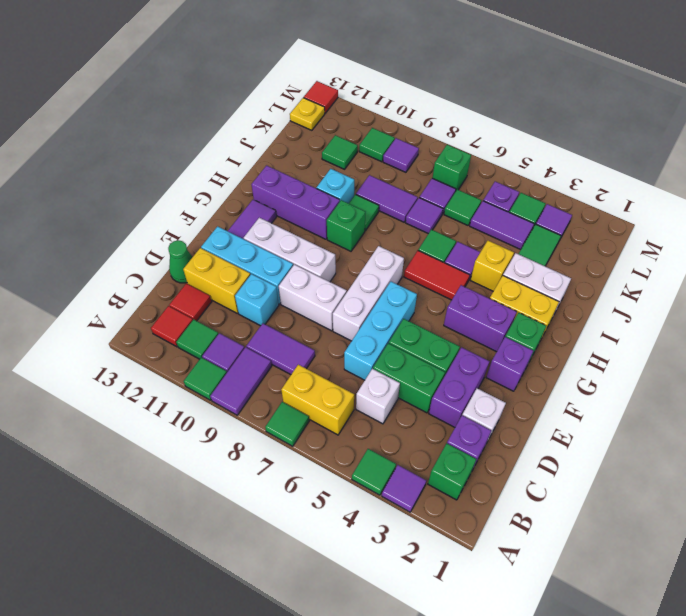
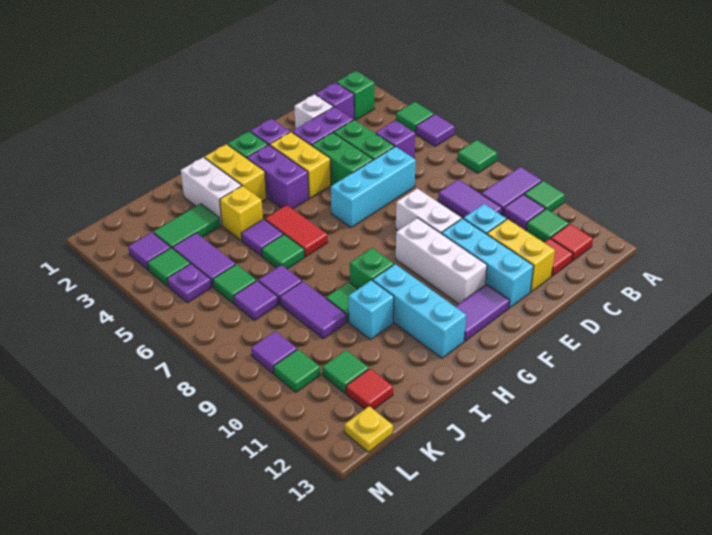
purple 1x1 tile [382,465,426,512] -> purple 1x1 tile moved to [416,114,455,146]
yellow 1x2 brick [281,365,354,435] -> yellow 1x2 brick moved to [270,132,331,198]
white 1x1 brick [356,369,400,424] -> purple 1x1 brick [376,120,415,158]
green 1x1 cone [168,240,192,283] -> none
white 1x3 brick [333,246,404,341] -> none
purple 1x3 brick [251,166,340,239] -> cyan 1x3 brick [373,264,466,358]
green 1x1 brick [433,145,471,190] -> none
red 1x1 tile [304,81,338,113] -> red 1x1 tile moved to [346,369,393,409]

